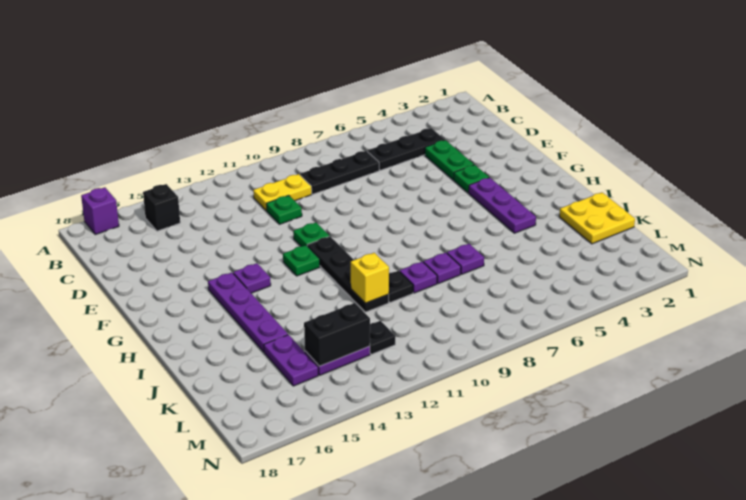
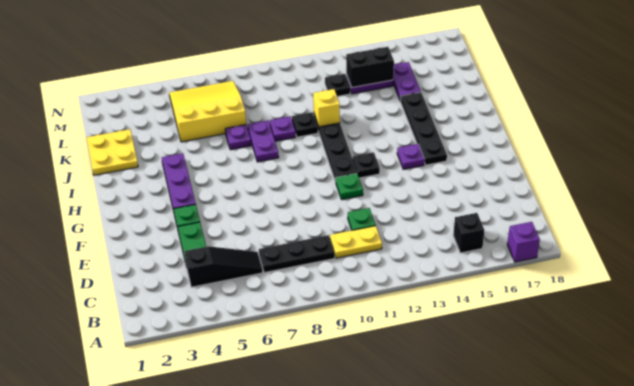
black 1x3 plate [367,128,445,170] -> black 1x3 slope [185,246,263,287]
green 1x1 plate [283,245,320,276] -> black 1x1 plate [353,152,380,178]
purple 1x4 plate [208,272,288,352] -> black 1x4 plate [400,92,447,165]
purple 1x1 plate [423,253,461,284] -> purple 1x2 plate [248,121,279,162]
none -> yellow 3x3 slope [169,81,246,142]

